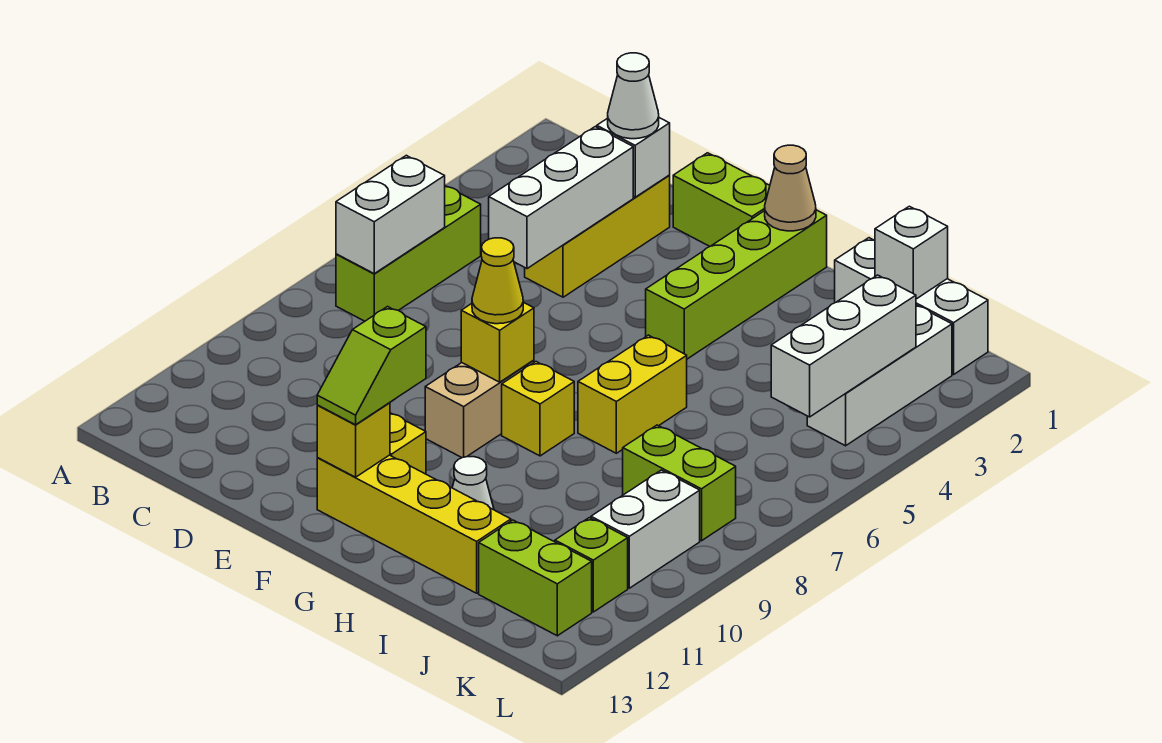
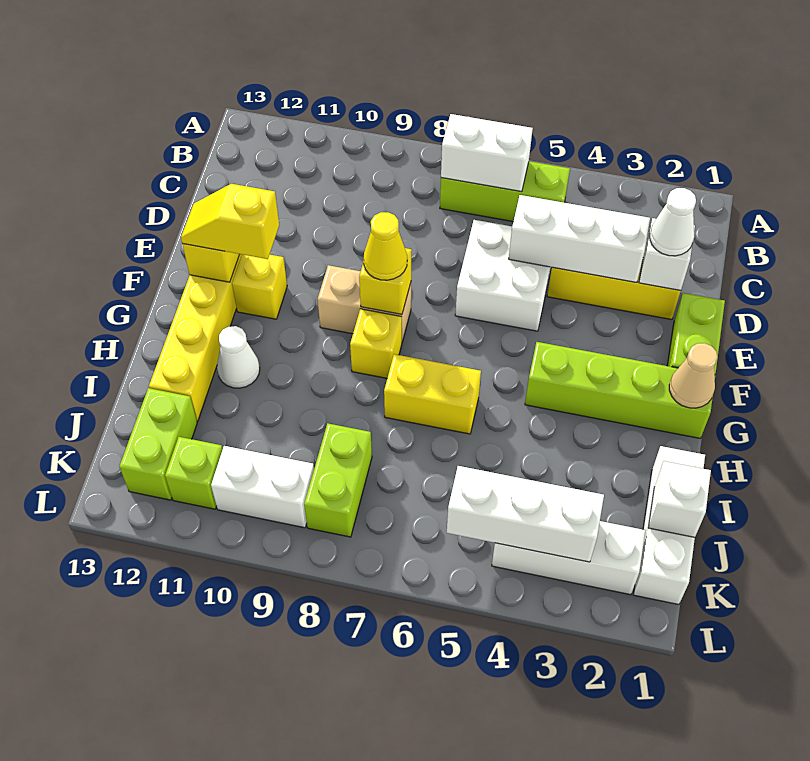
none -> white 2x2 brick [455,220,551,331]
lime 1x2 slope [317,307,426,425] -> yellow 1x2 slope [181,184,279,259]

